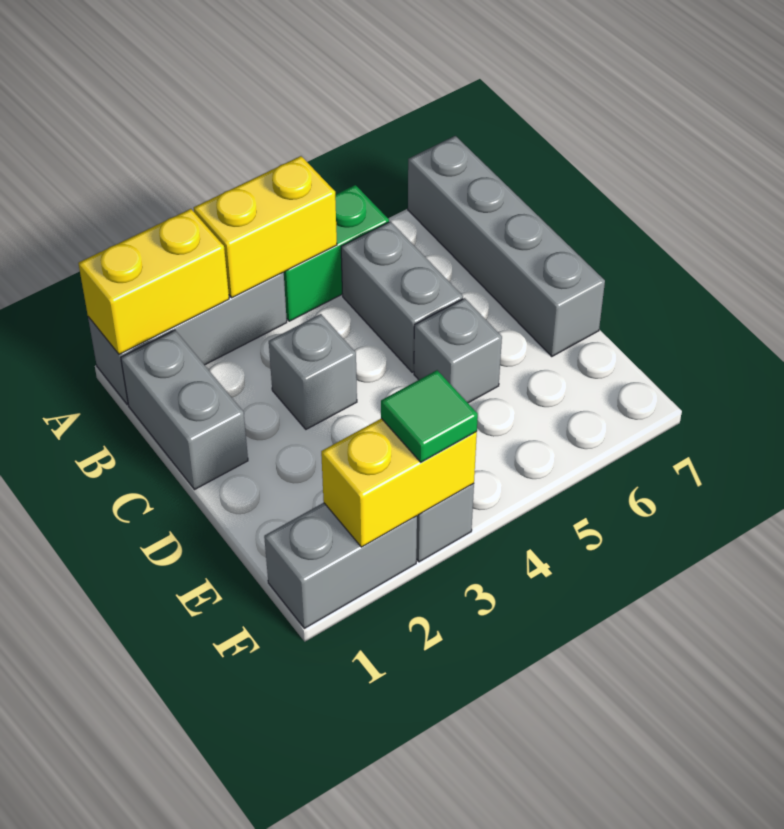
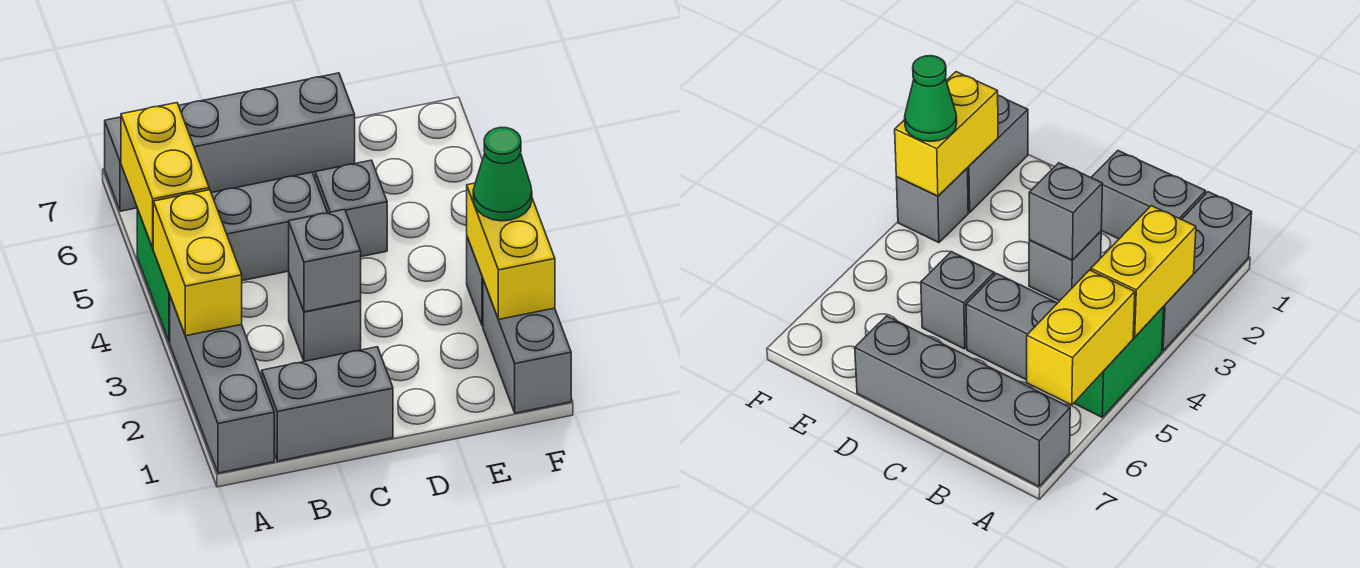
yellow 1x2 brick [78,209,229,354] -> yellow 1x2 brick moved to [121,103,209,248]
none -> grey 1x1 brick [289,209,361,312]
green 1x1 tile [381,370,478,462] -> green 1x1 cone [473,127,532,221]

